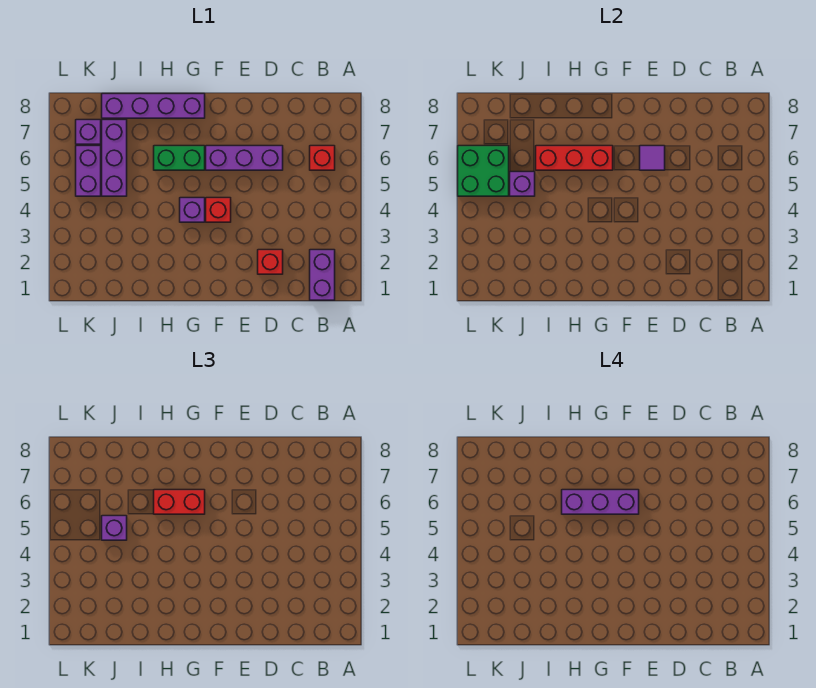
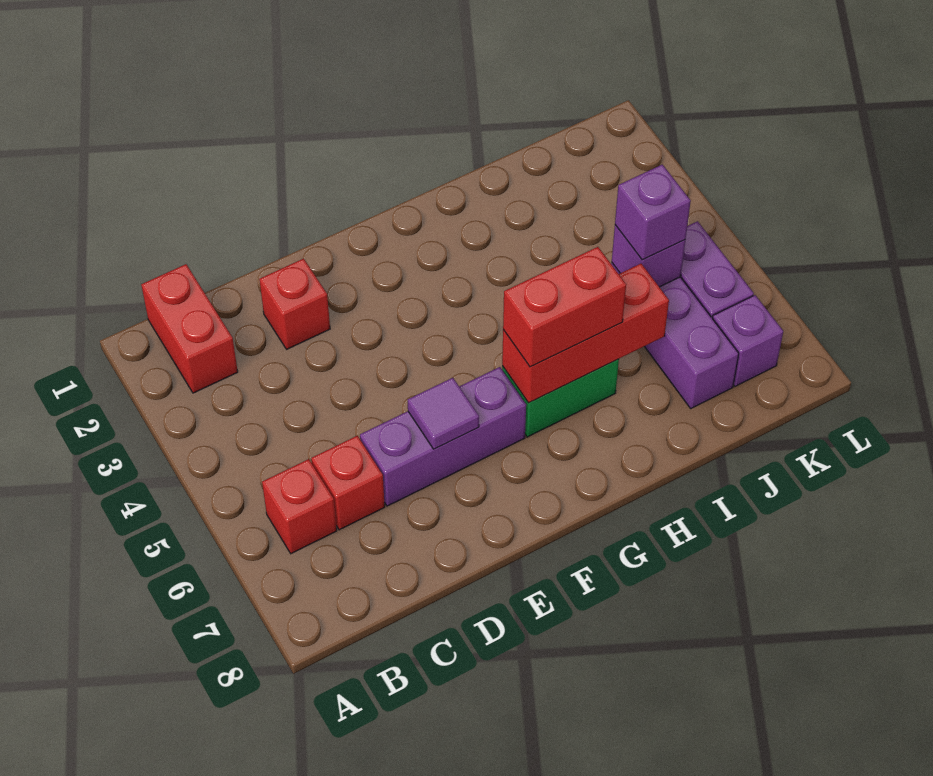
purple 1x2 brick [310,250,335,300] -> red 1x2 brick [141,264,238,393]
red 1x1 brick [206,198,231,222] -> red 1x1 brick moved to [311,436,385,530]
purple 1x3 brick [562,490,639,514] -> none
purple 1x1 brick [180,198,205,222] -> none
purple 1x4 brick [102,94,205,118] -> none
green 2x2 brick [458,146,509,196] -> none

